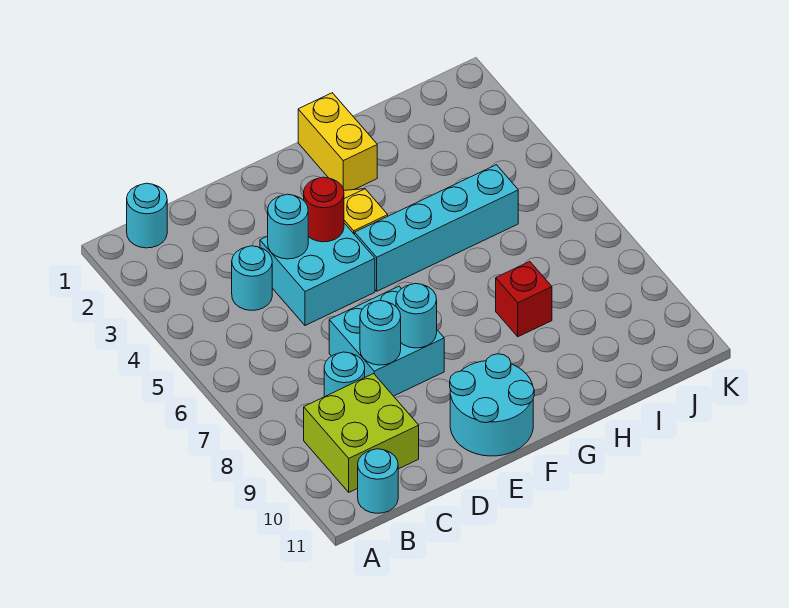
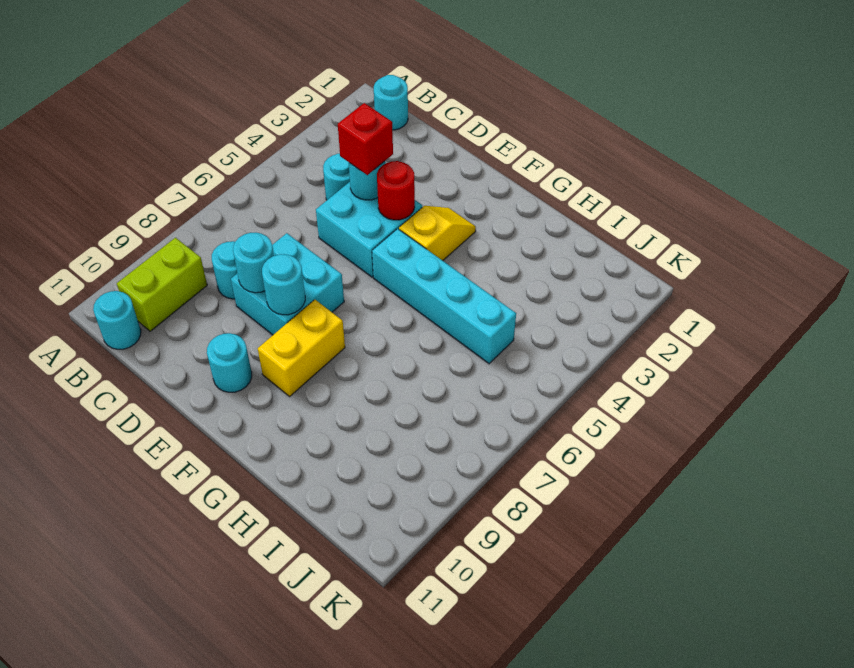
lime 2x2 brick [304,374,419,492] -> lime 1x2 brick [117,238,207,331]
cyan 2x2 round brick [450,354,534,456] -> cyan 1x1 round brick [207,333,252,392]
yellow 1x2 brick [298,93,377,190] -> yellow 1x2 brick moved to [258,300,345,396]
red 1x1 brick [496,262,552,337] -> red 1x1 brick moved to [338,103,393,175]

